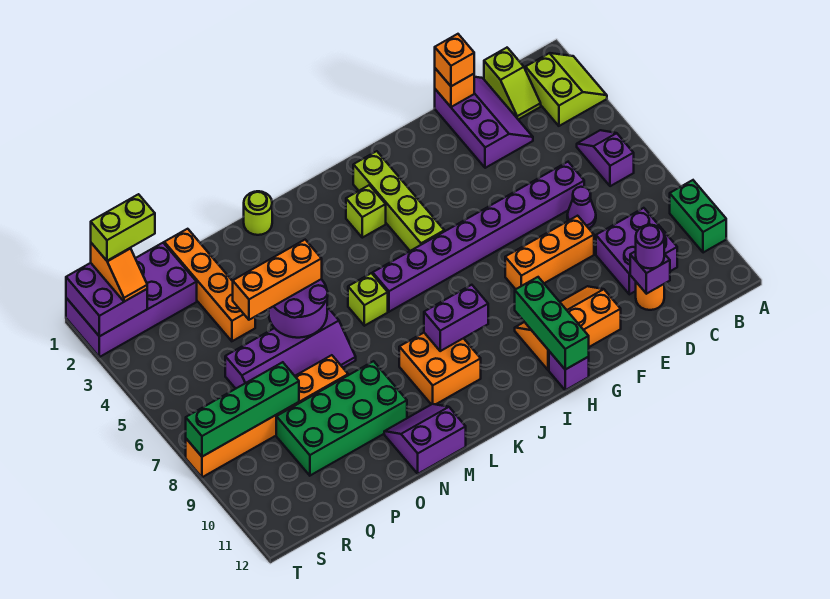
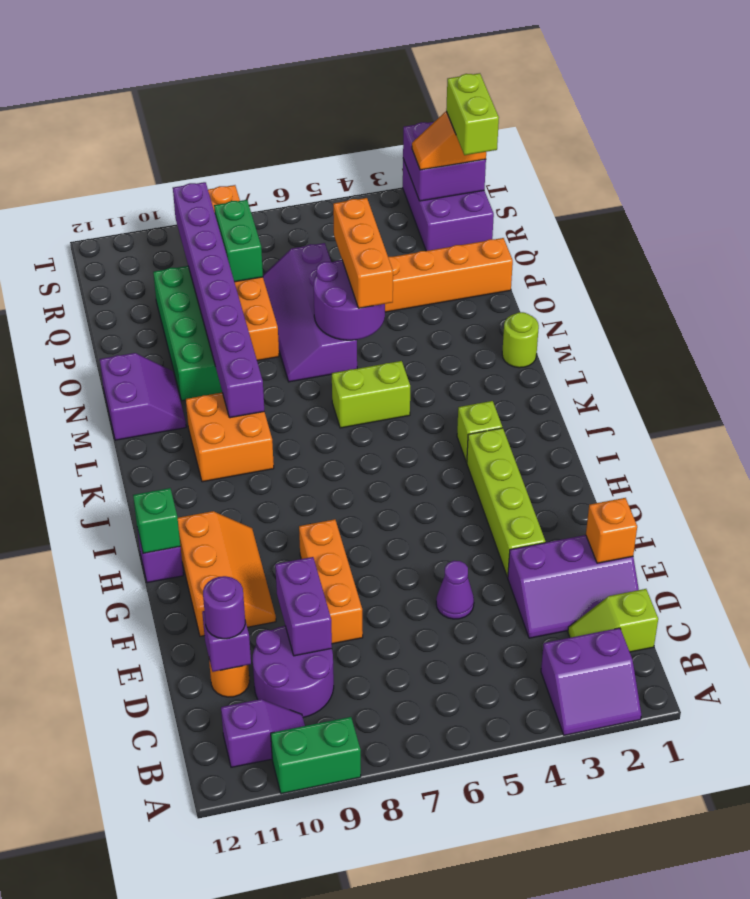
lime 2x2 slope [526,53,607,126] -> purple 2x2 slope [541,628,641,735]
purple 1x2 slope [577,130,634,186] -> purple 1x2 slope moved to [221,699,305,767]
purple 2x2 brick [596,208,677,294] -> purple 2x2 round brick [253,626,334,717]
purple 1x8 brick [373,162,584,312] -> purple 1x8 brick moved to [173,182,264,418]
purple 1x1 cone [567,187,596,228] -> purple 1x1 cone moved to [436,561,474,619]
orange 1x1 brick [435,34,474,86] -> none
green 1x3 brick [515,277,589,370] -> green 1x1 brick [133,488,180,554]
lime 1x4 brick [353,151,444,251] -> lime 1x4 brick turned to [467,428,545,577]
purple 1x2 brick [424,285,488,351] -> purple 1x2 brick moved to [275,557,332,656]
lime 1x1 brick [348,273,388,326] -> lime 1x2 brick [332,361,410,428]
purple 2x4 brick [66,243,197,357] -> purple 2x3 brick [403,159,494,251]
green 1x4 brick [186,362,299,457] -> green 1x2 brick [214,200,263,282]

